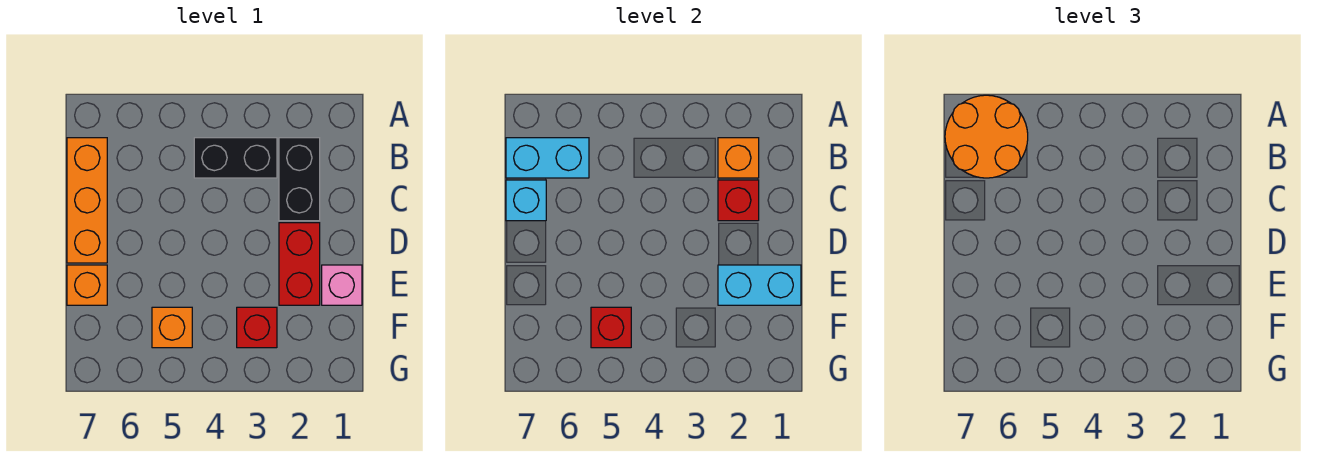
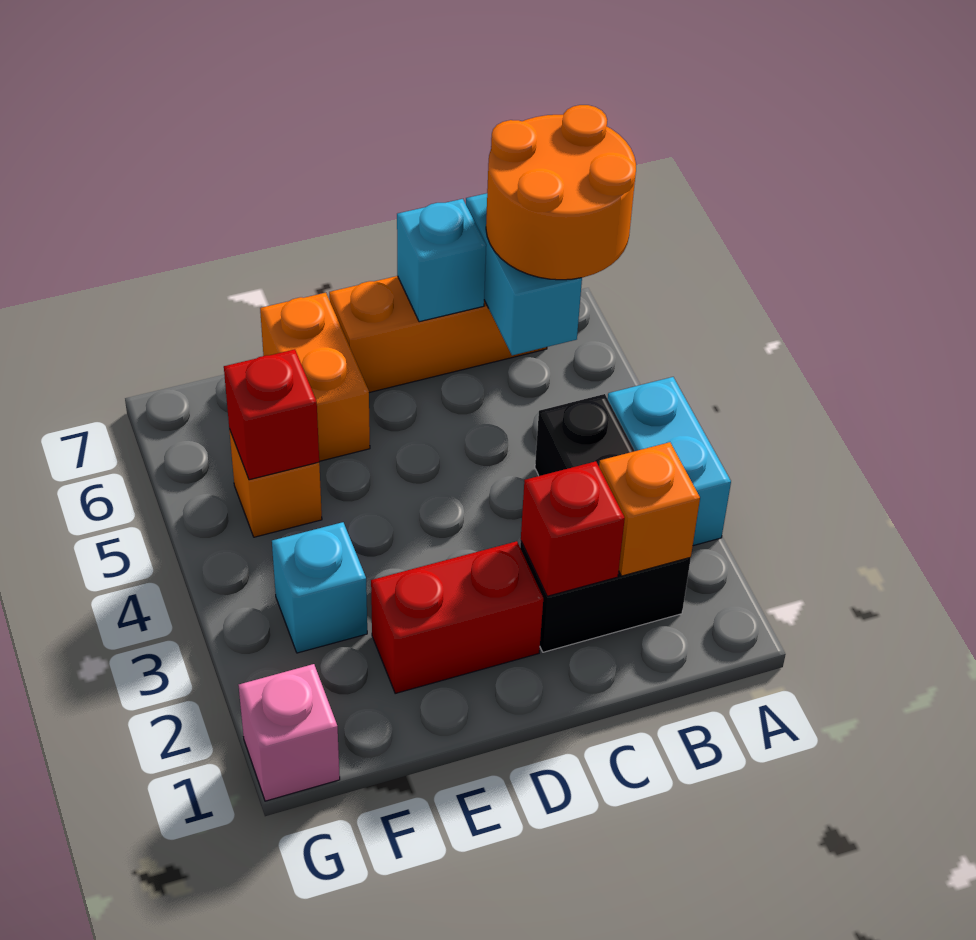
pink 1x1 brick [322,265,362,305] -> pink 1x1 brick moved to [239,664,340,801]
cyan 1x2 brick [718,265,801,305] -> cyan 1x2 brick moved to [608,377,731,546]
orange 1x1 brick [67,265,107,305] -> orange 1x2 brick [260,293,370,461]
red 1x1 brick [237,307,277,348] -> cyan 1x1 brick [272,522,367,653]

